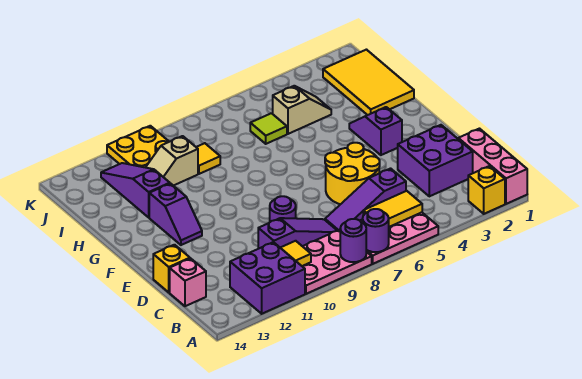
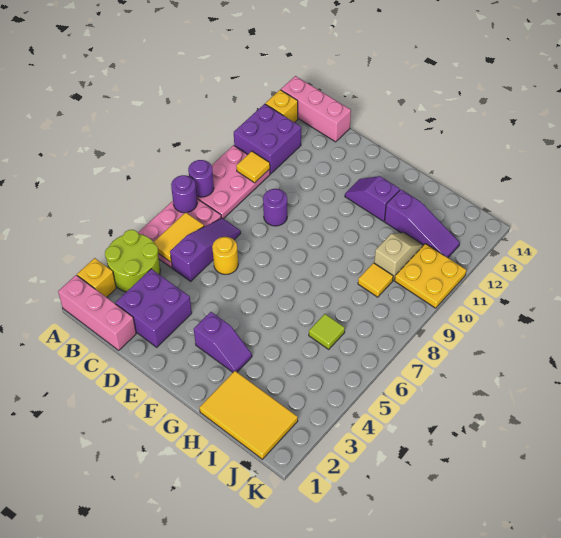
none -> lime 2x2 round brick [105,230,160,292]
purple 1x3 slope [258,218,337,249] -> none
pink 1x1 brick [170,258,206,306] -> pink 1x3 brick [281,76,351,142]
yellow 2x2 round brick [325,143,380,204] -> yellow 1x1 round brick [212,237,238,274]
yellow 1x1 brick [153,245,190,292] -> yellow 1x1 brick moved to [265,90,298,122]
tan 1x2 slope [273,86,331,134] -> none

